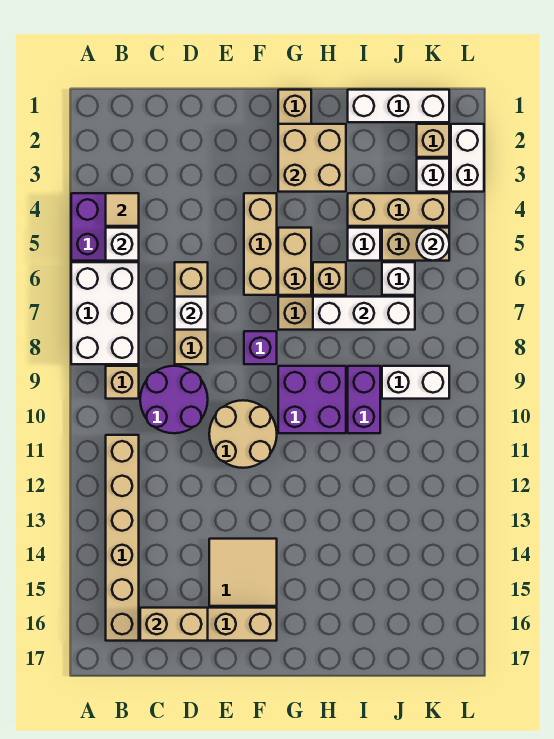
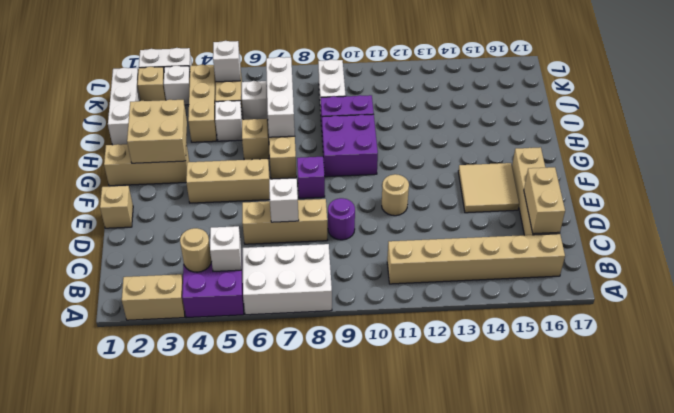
tan 1x1 tile [106,193,139,226] -> tan 1x1 round brick [180,228,212,272]
tan 1x1 brick [106,366,139,399] -> tan 1x1 brick moved to [100,186,133,228]
purple 2x2 round brick [140,366,208,433] -> purple 1x1 round brick [328,198,355,240]
tan 2x2 round brick [209,400,277,468] -> tan 1x1 round brick [382,174,409,216]
tan 1x2 brick [278,228,311,295] -> tan 1x2 brick moved to [122,274,185,320]
white 1x1 round brick [417,228,449,261] -> white 1x1 brick [213,41,240,82]

